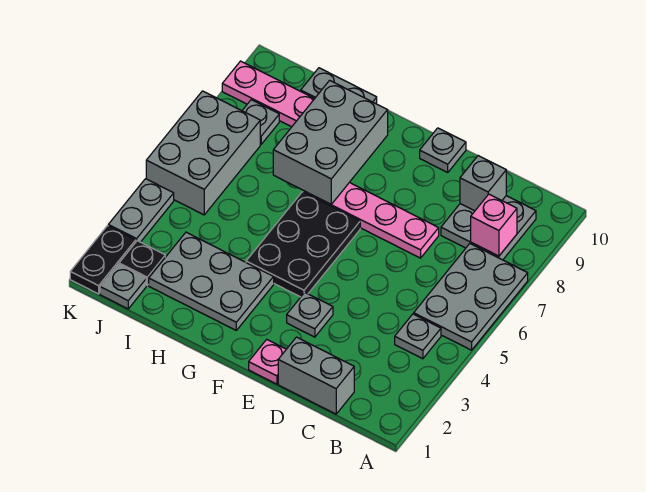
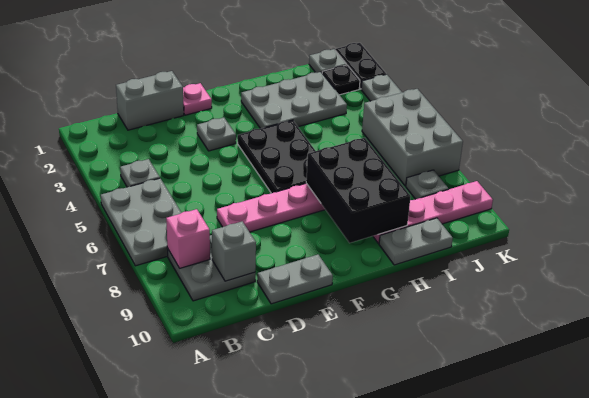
grey 1x1 plate [420,128,466,172] -> grey 1x2 plate [257,255,333,304]
grey 2x3 brick [273,80,388,204] -> black 2x3 brick [306,138,411,243]

